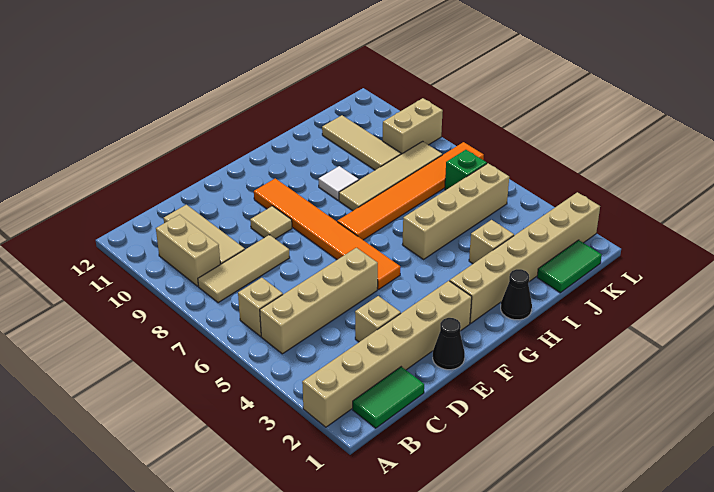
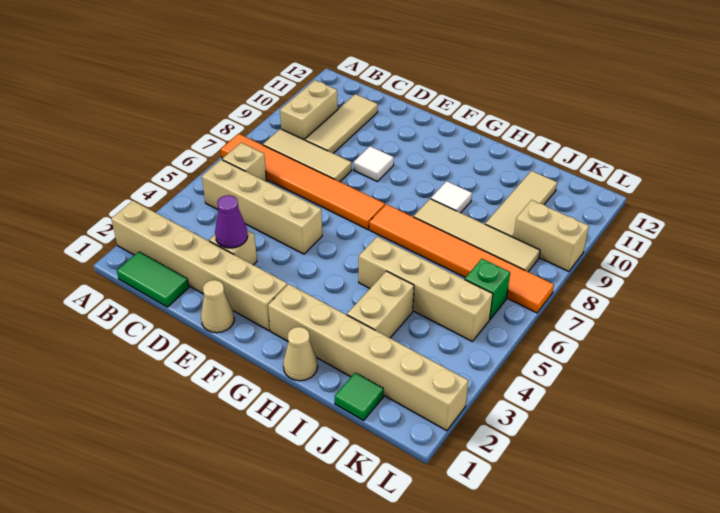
none -> purple 1x1 cone [215,195,248,248]
black 1x1 cone [433,318,465,370] -> tan 1x1 cone [201,280,234,333]
tan 1x1 tile [250,206,292,239] -> white 1x1 tile [354,146,394,181]
orange 1x6 tile [254,178,400,289] -> orange 1x6 tile turned to [221,134,385,230]
black 1x1 cone [501,269,532,320] -> tan 1x1 cone [283,327,318,381]
tan 1x1 brick [469,220,514,264] -> tan 1x2 brick [347,271,414,338]
green 1x2 tile [537,240,602,293] -> green 1x1 tile [335,373,384,420]

